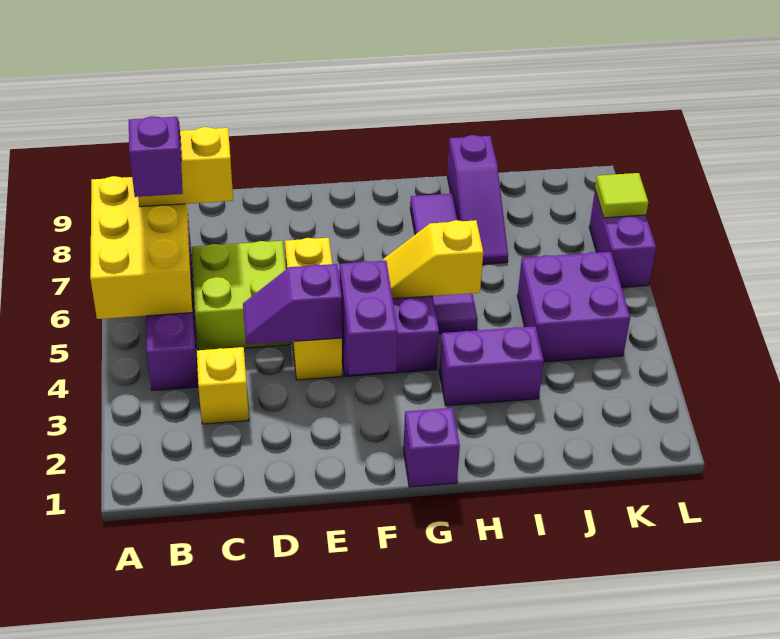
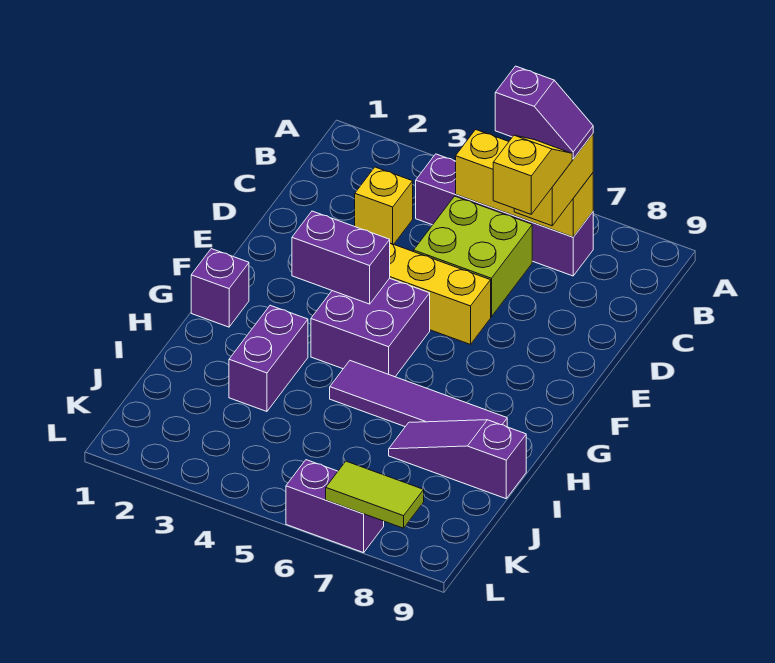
yellow 2x3 brick [90,176,192,319] -> yellow 1x3 brick [456,130,593,237]
purple 1x2 slope [243,264,342,345] -> none
yellow 1x2 slope [383,220,483,299] -> yellow 1x2 slope moved to [493,135,572,214]
purple 2x2 brick [517,252,630,362] -> none
lime 1x1 tile [595,173,648,218] -> lime 1x2 tile [326,461,424,528]

